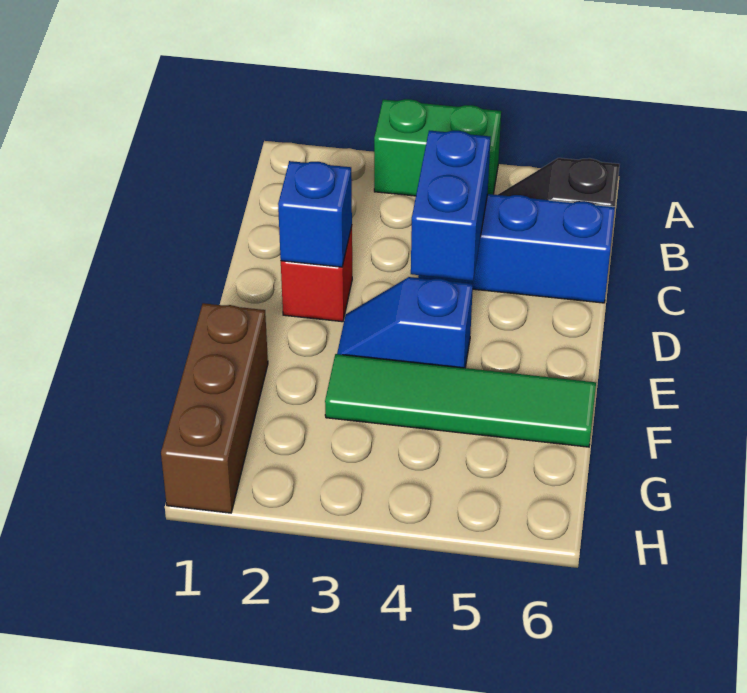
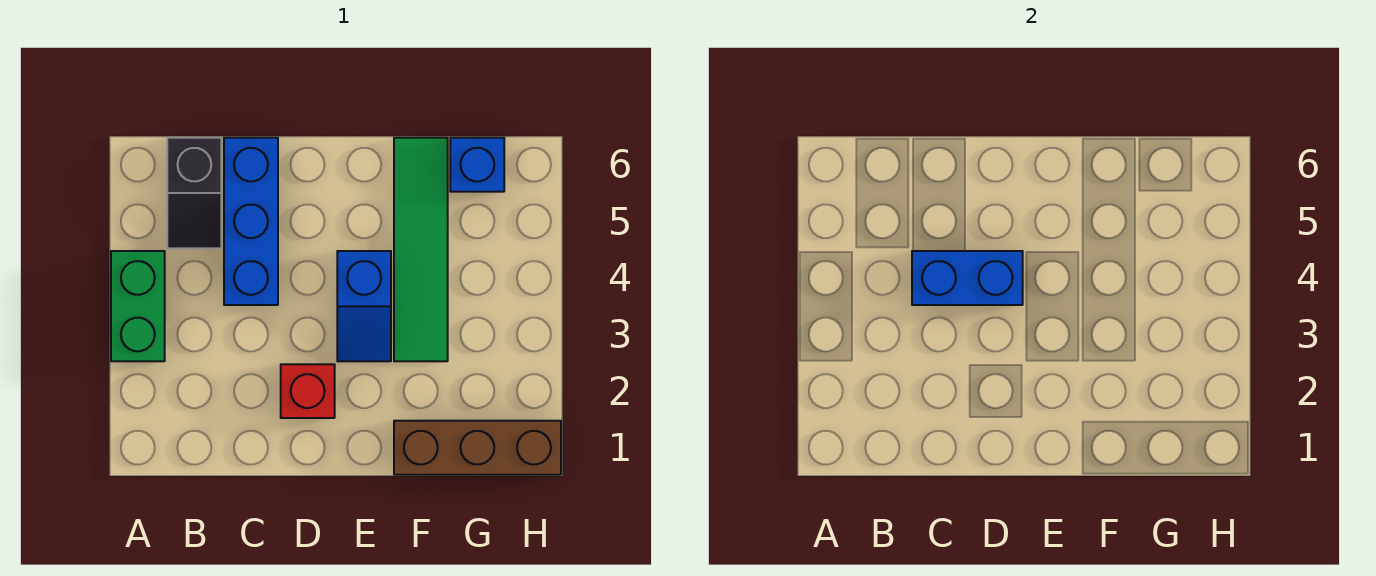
blue 1x1 brick [278,161,352,267] -> blue 1x1 brick moved to [450,138,504,192]

